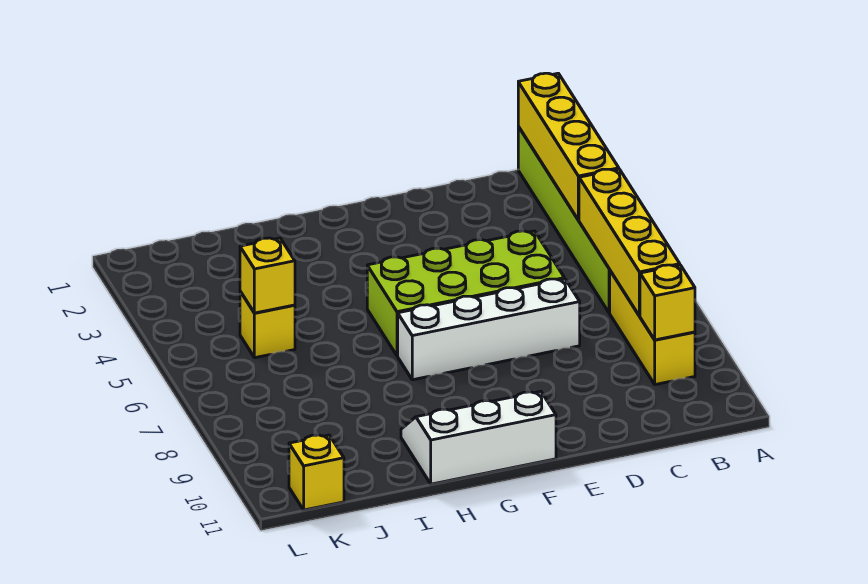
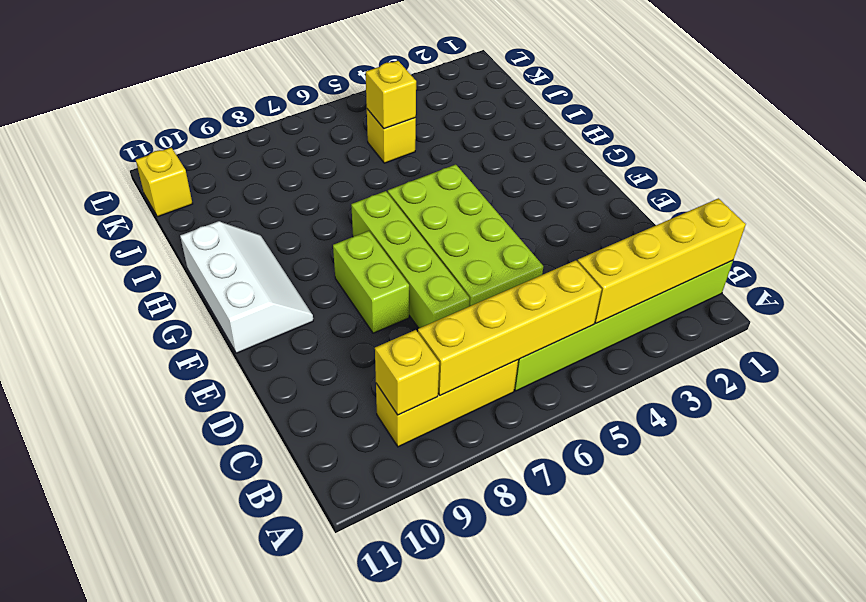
white 1x4 brick [398,279,580,380] -> lime 1x4 brick [351,191,470,328]
none -> lime 1x2 brick [333,231,409,333]

